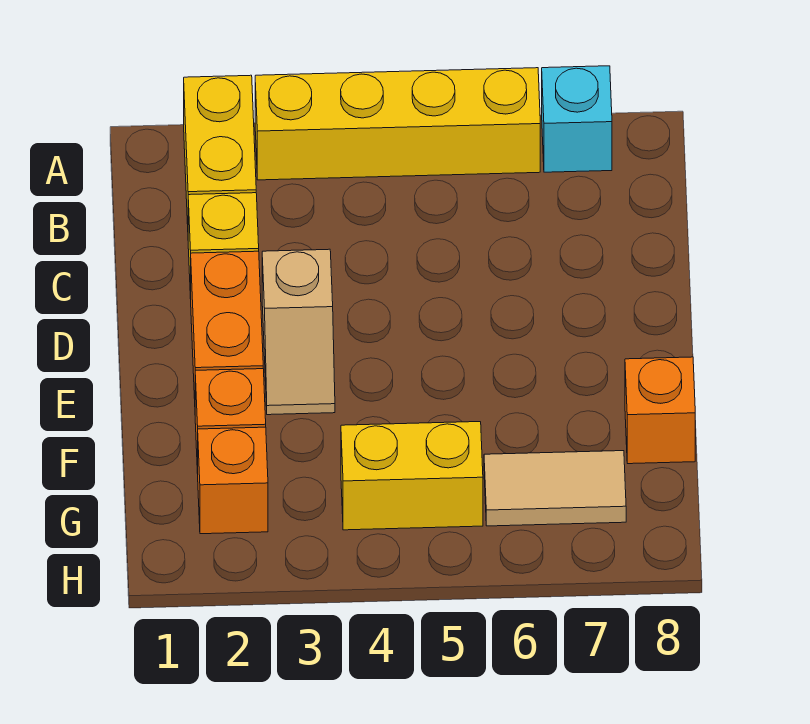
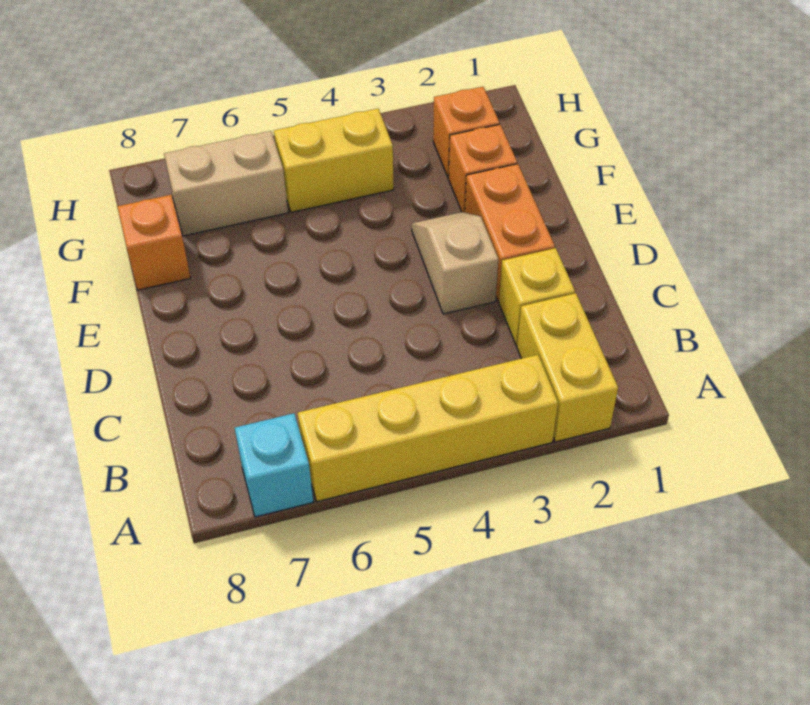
tan 1x2 tile [484,451,626,526] -> tan 1x2 brick [164,131,288,236]

